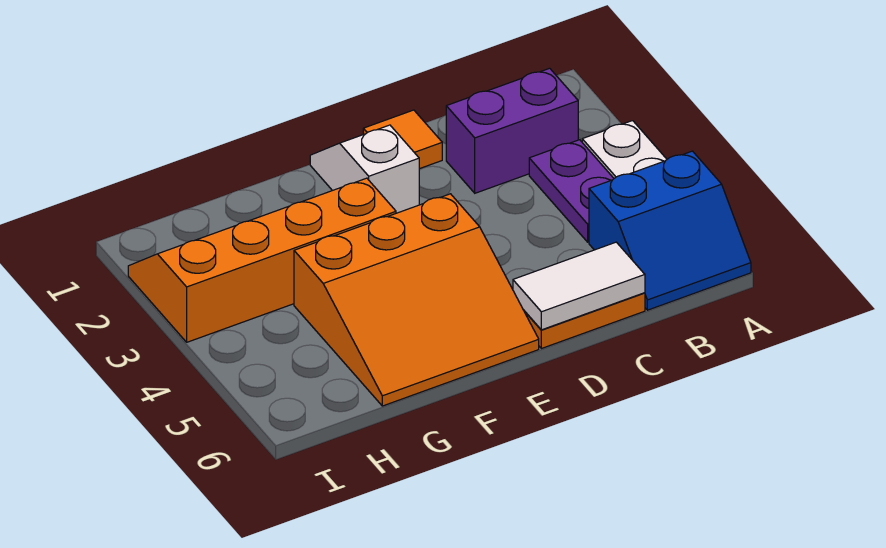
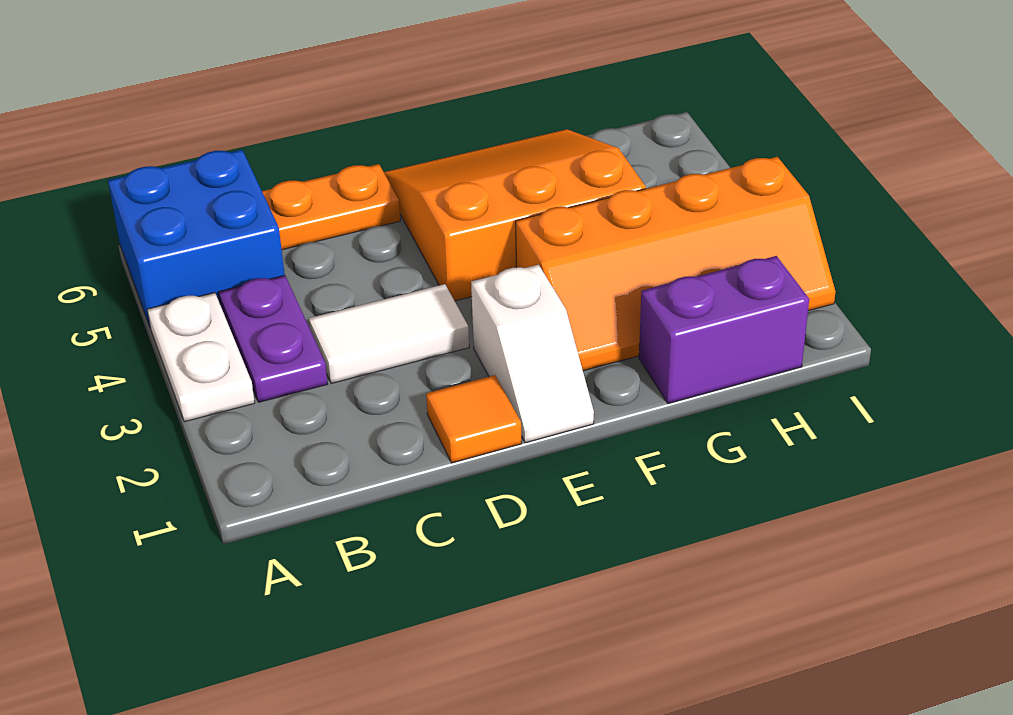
blue 2x2 slope [589,151,751,310] -> blue 2x2 brick [108,150,285,326]
purple 1x2 brick [446,68,578,193] -> purple 1x2 brick moved to [639,256,809,403]
white 1x2 tile [513,242,645,330] -> white 1x2 tile moved to [309,284,469,384]

